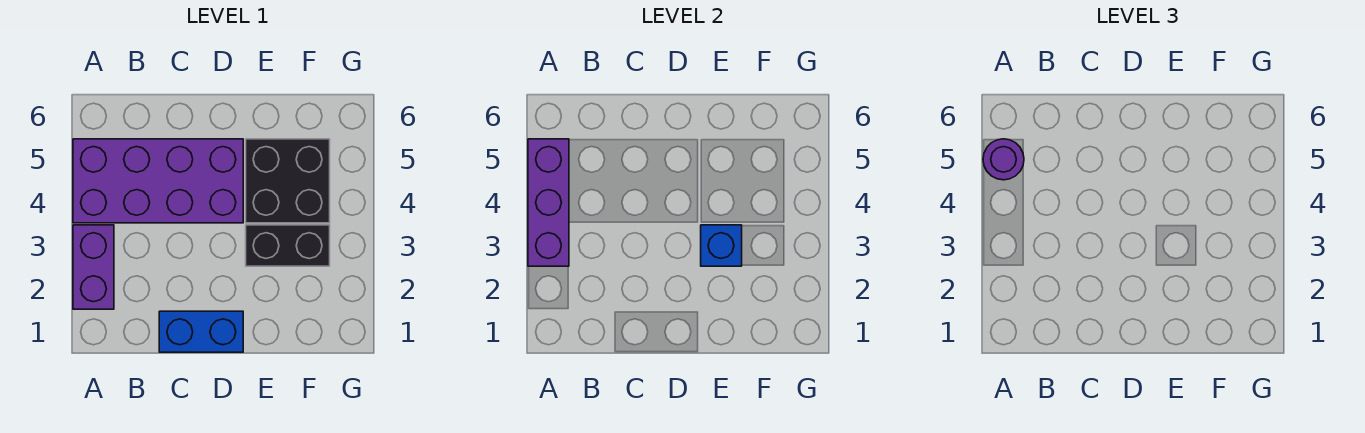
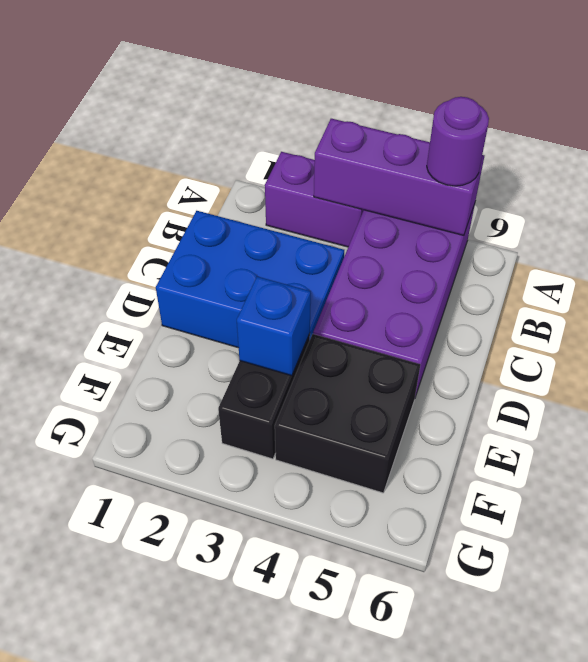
blue 1x2 brick [159,311,243,352] -> blue 2x3 brick [156,211,344,348]

